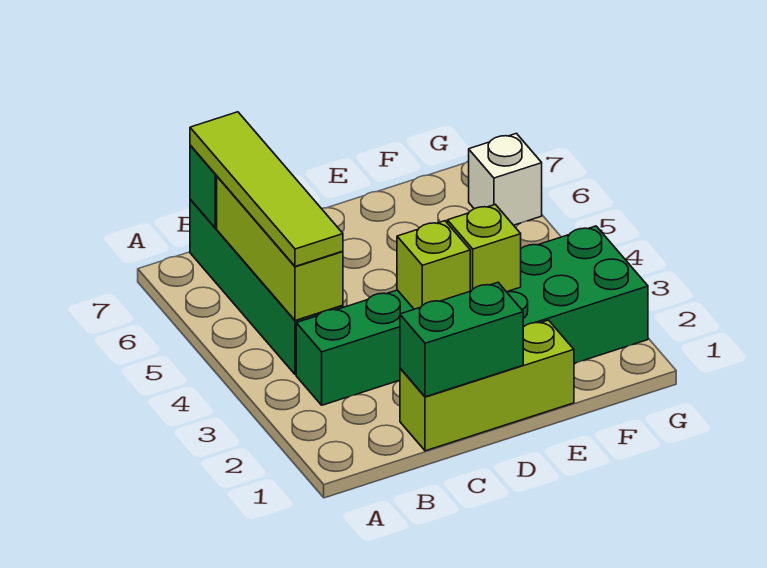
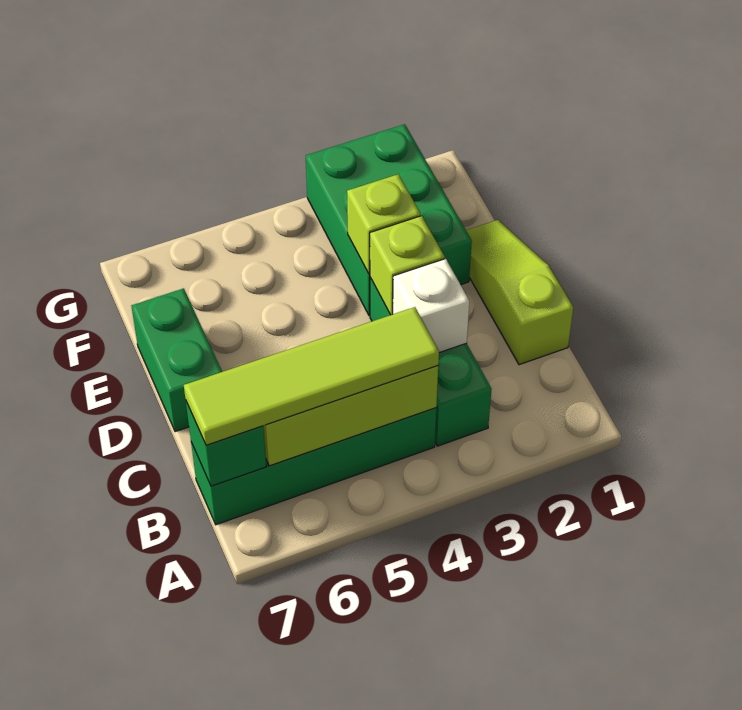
lime 1x3 brick [400,320,574,451] -> lime 1x3 slope [466,220,573,365]
green 1x2 brick [400,283,523,397] -> green 1x2 brick moved to [132,288,222,432]
white 1x1 brick [469,133,542,225] -> white 1x1 brick moved to [393,259,469,353]

